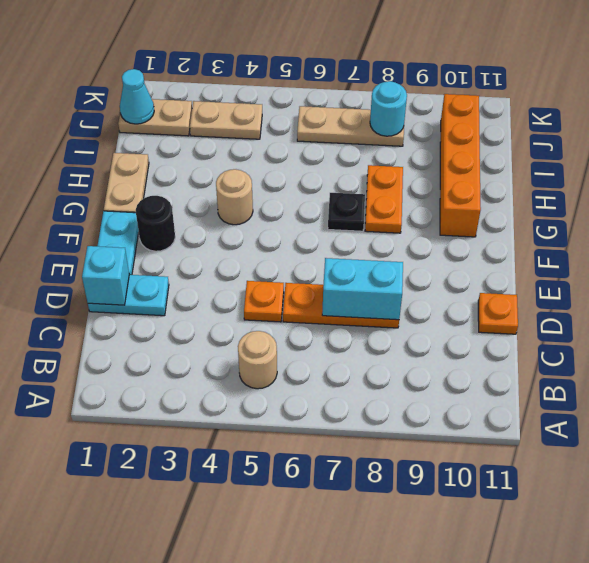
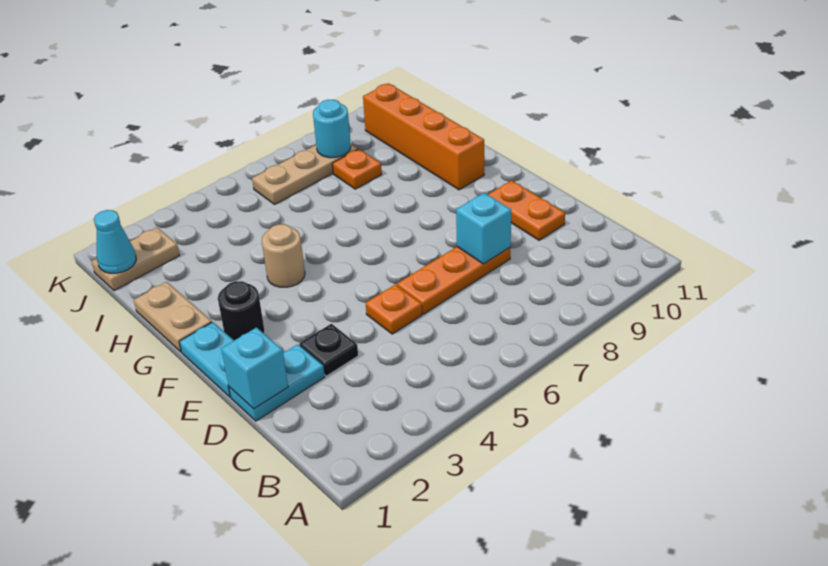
tan 1x1 round brick [238,331,277,389] -> none
cyan 1x2 brick [322,258,403,320] -> cyan 1x1 brick [456,193,511,264]
orange 1x1 plate [478,293,518,334] -> orange 1x1 plate moved to [332,149,382,189]
black 1x1 plate [328,193,365,231] -> black 1x1 plate moved to [300,324,358,376]
orange 1x2 plate [365,165,403,233] -> orange 1x2 plate moved to [488,180,565,240]
tan 1x2 plate [190,101,262,139] -> none

